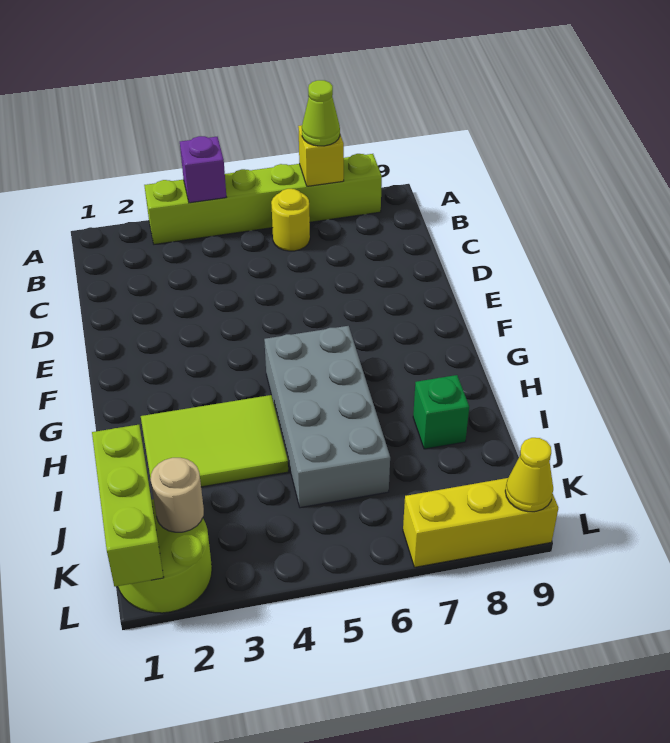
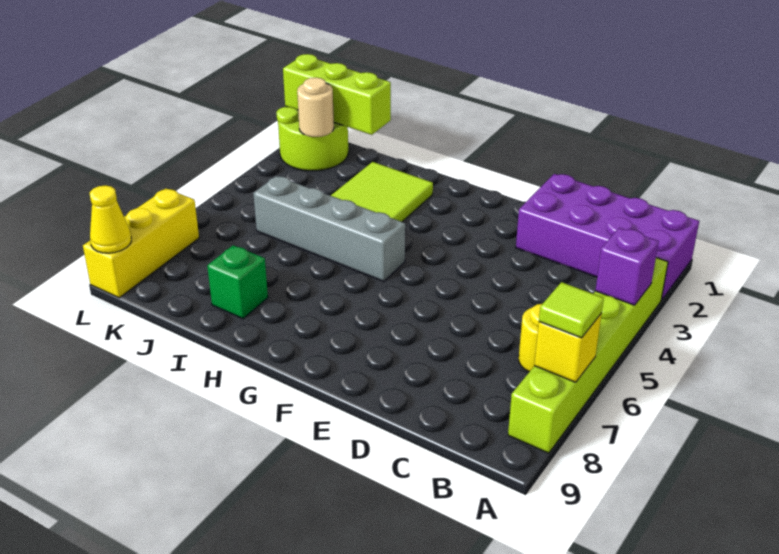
none -> purple 2x4 brick [516,174,699,300]
lime 1x1 cone [302,80,340,146] -> lime 1x1 tile [539,282,604,338]
grey 2x4 brick [264,326,390,508] -> grey 1x4 brick [253,176,405,281]

